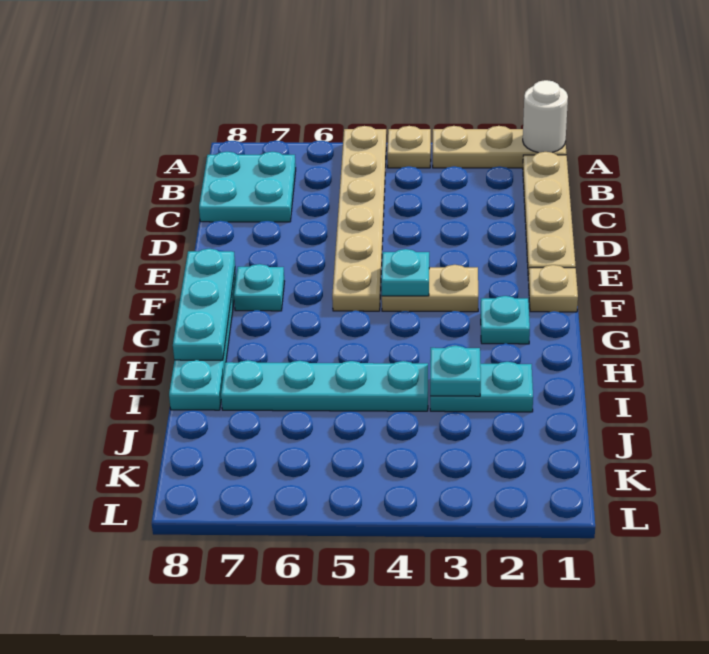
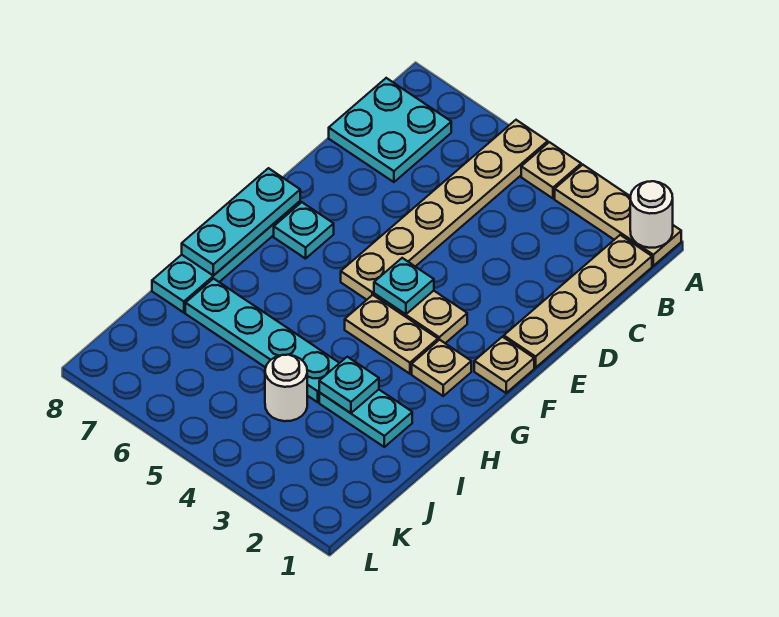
cyan 1x1 plate [481,296,530,344] -> tan 1x1 plate [412,340,471,396]
none -> tan 1x2 plate [345,295,438,374]
none -> white 1x1 round brick [265,355,307,421]

